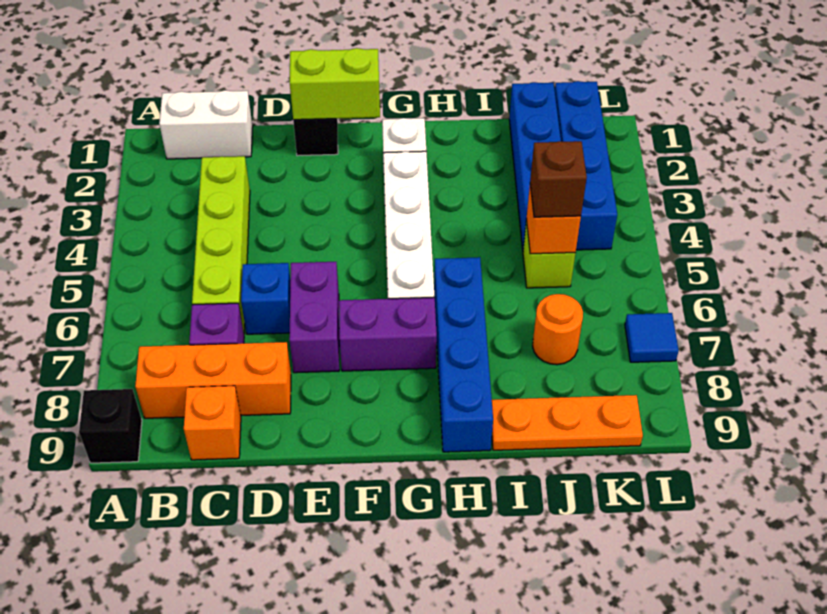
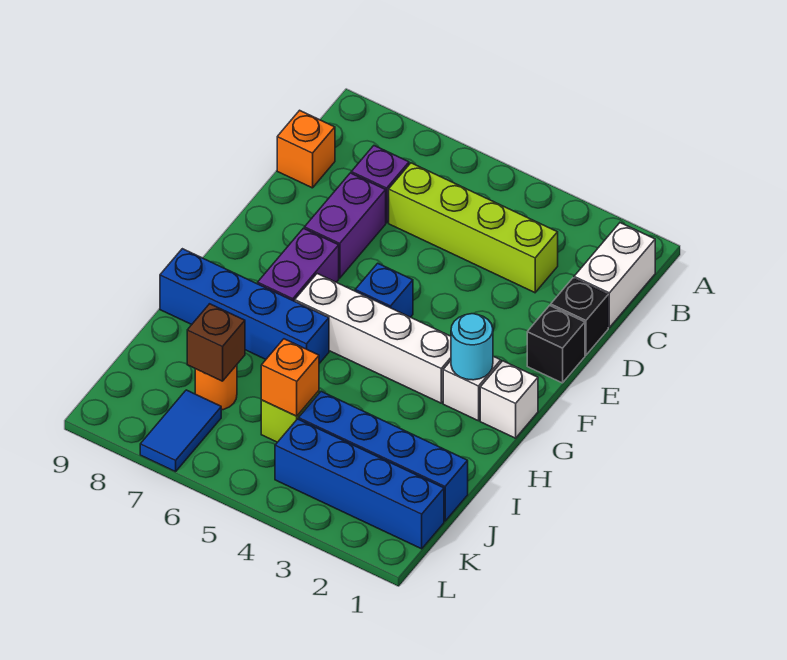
black 1x1 brick [79,389,142,463] -> black 1x1 brick moved to [551,278,608,355]
orange 1x3 brick [135,342,291,418] -> none
blue 1x1 brick [241,263,290,334] -> blue 1x1 brick moved to [355,263,413,317]
lime 1x2 brick [290,48,380,120] -> none
purple 1x2 brick [289,262,339,373] -> purple 1x2 brick turned to [305,173,386,278]
none -> white 1x1 brick [480,361,538,438]
none -> cyan 1x1 round brick [451,314,493,380]
orange 1x3 plate [492,395,643,450] -> none
brown 1x1 brick [530,141,587,217] -> brown 1x1 brick moved to [187,304,245,381]
blue 1x1 tile [625,313,679,362] -> blue 1x2 tile [140,390,221,472]

